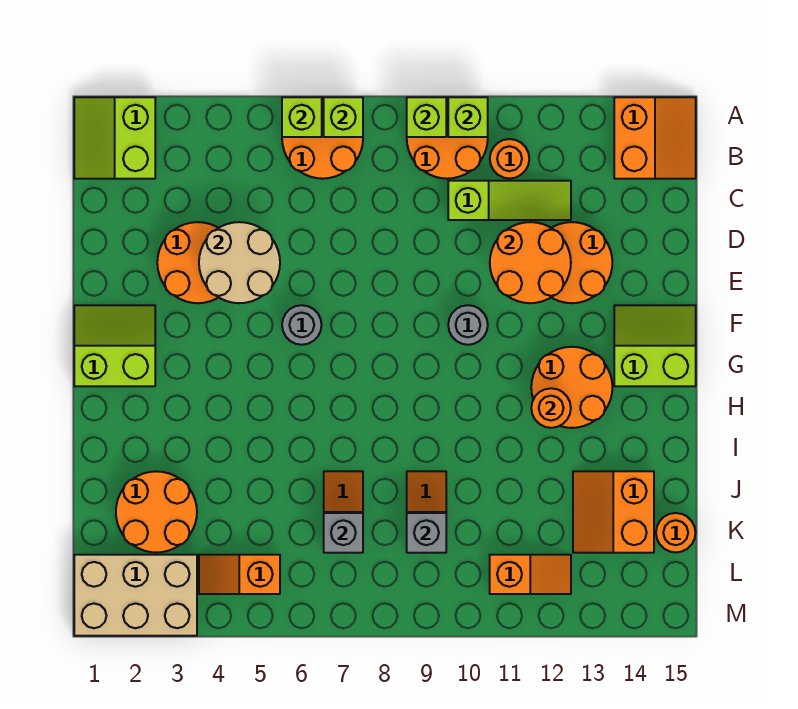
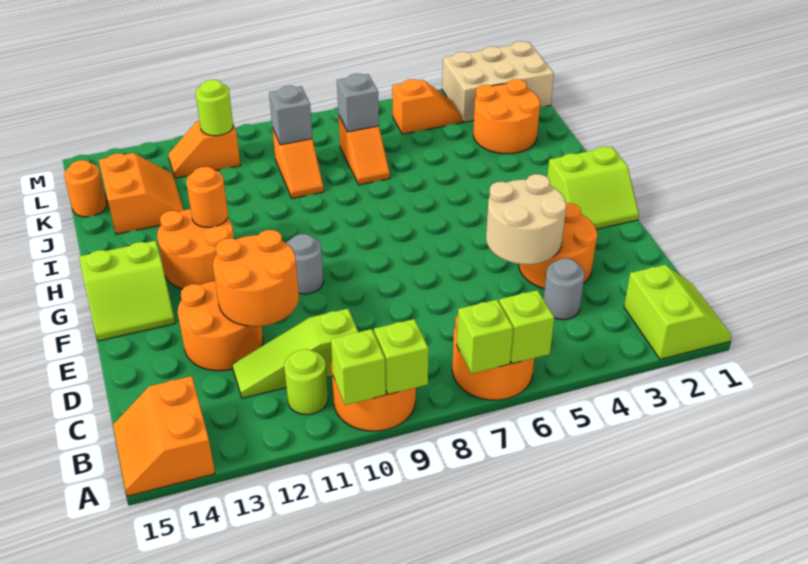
orange 1x1 round brick [490,139,529,179] -> lime 1x1 round brick [284,349,328,415]
grey 1x1 round brick [282,305,322,345] -> grey 1x1 round brick moved to [543,258,585,320]
none -> lime 1x1 round brick [196,80,233,136]

